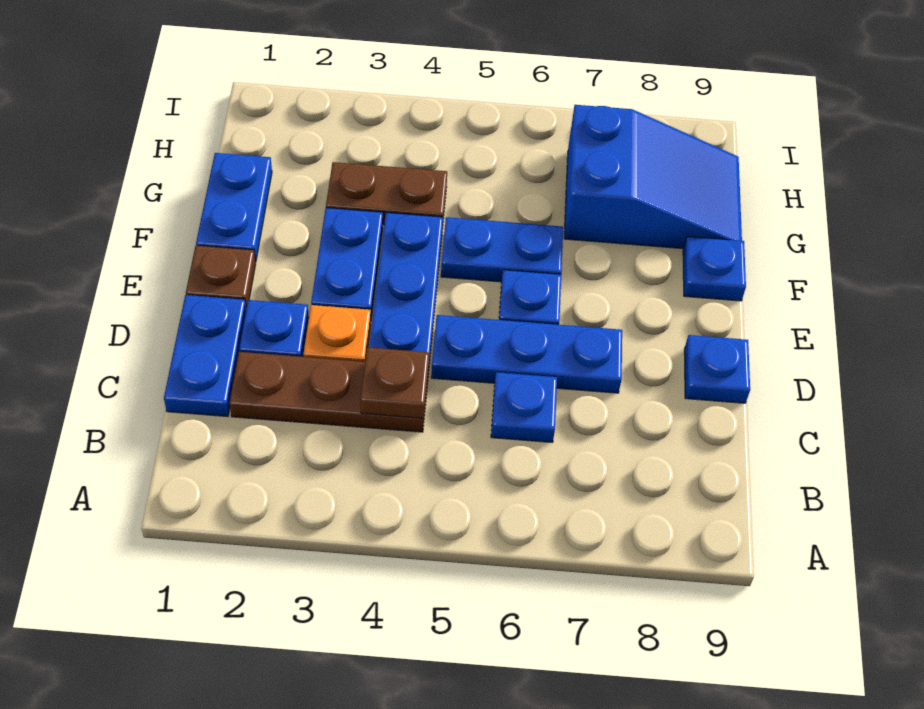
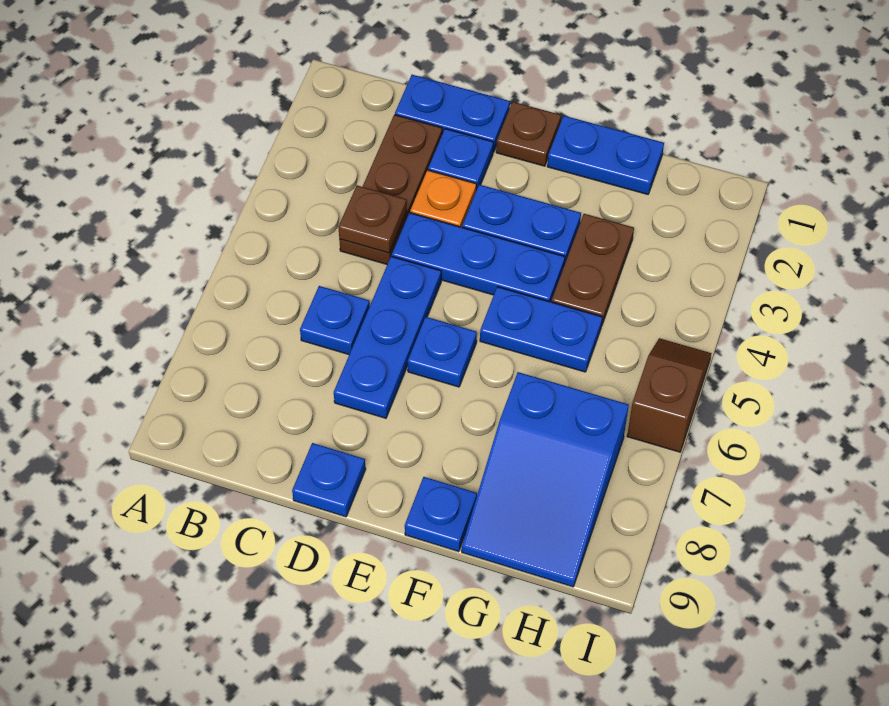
blue 1x2 plate [441,217,563,282] -> blue 1x2 plate turned to [480,287,602,372]
none -> brown 1x2 slope [627,338,711,452]

